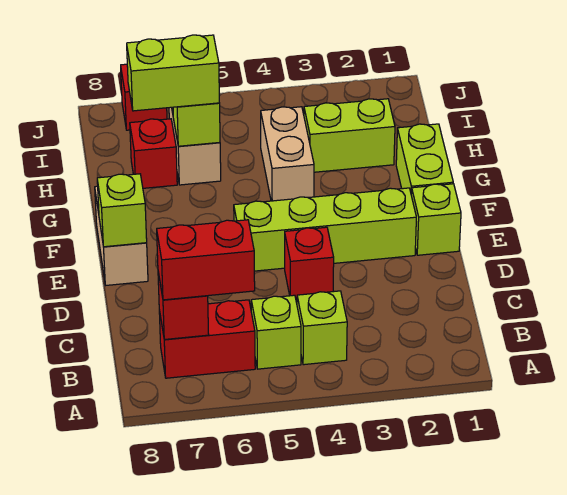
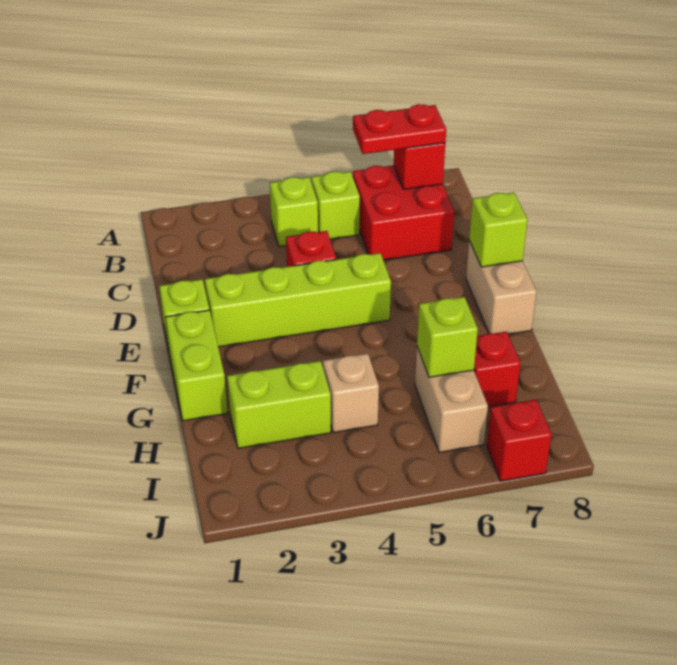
red 1x2 brick [159,300,255,378] -> red 2x2 brick [353,165,454,260]
red 1x2 brick [157,220,255,300] -> red 1x2 plate [353,104,446,154]
tan 1x2 brick [261,107,314,201] -> tan 1x1 brick [323,353,379,433]
lime 1x2 brick [127,35,219,111] -> none

